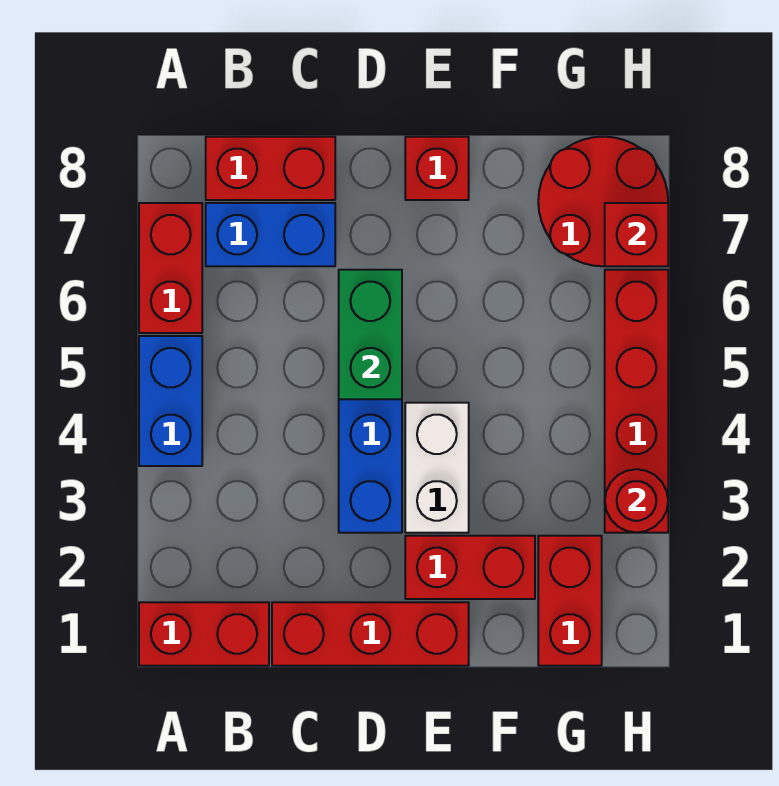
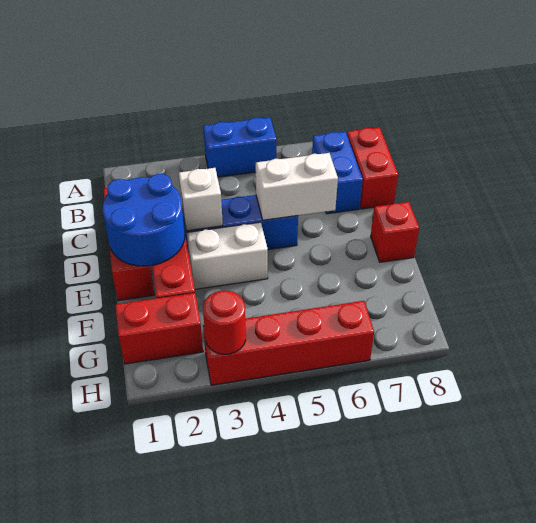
red 1x2 brick [139,602,269,666] -> none
red 1x2 brick [139,203,202,333] -> none
none -> blue 2x2 round brick [103,174,185,266]
none -> white 1x1 brick [179,168,223,231]
green 1x2 brick [339,270,402,399] -> white 1x2 brick [256,153,338,220]
red 2x2 round brick [538,137,668,266] -> none
red 1x1 brick [605,203,668,266] -> none

